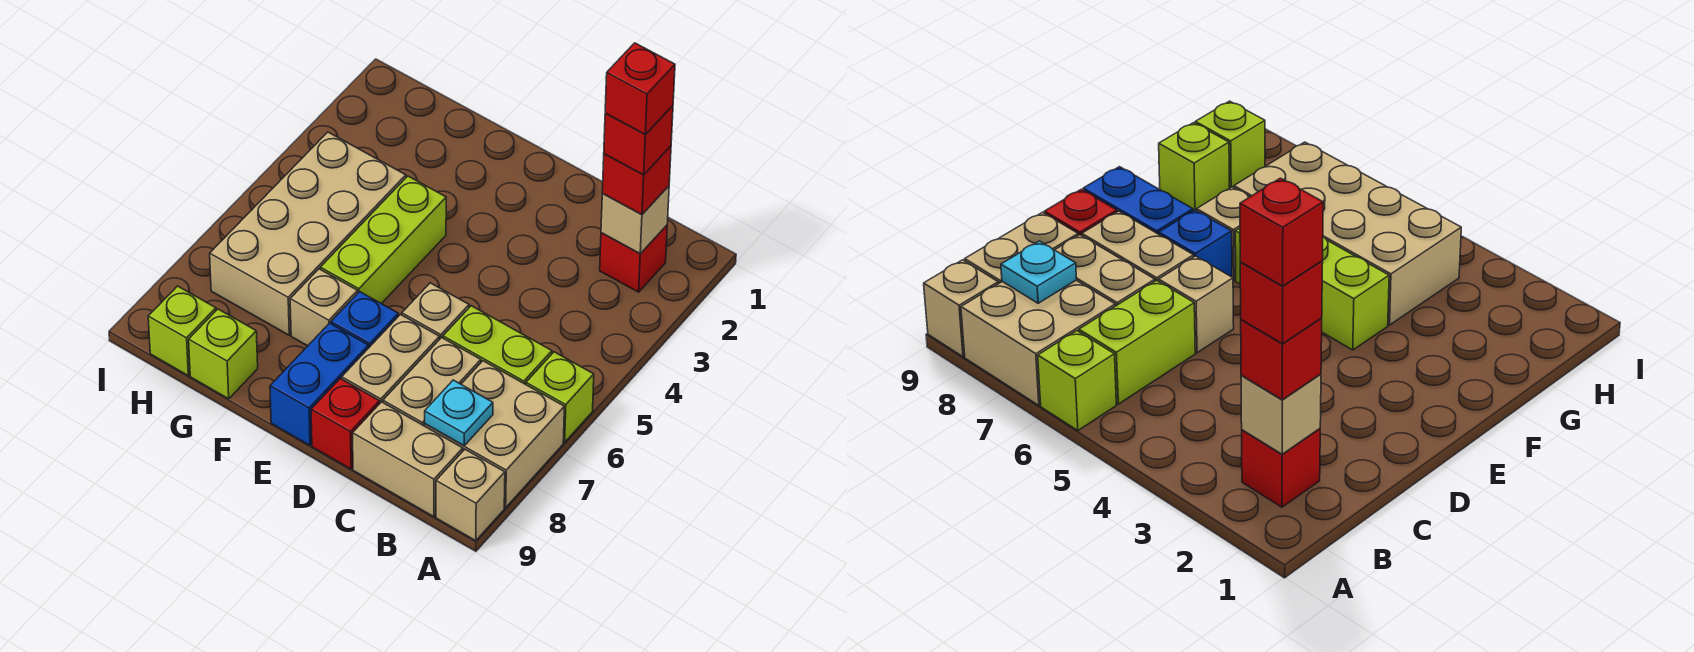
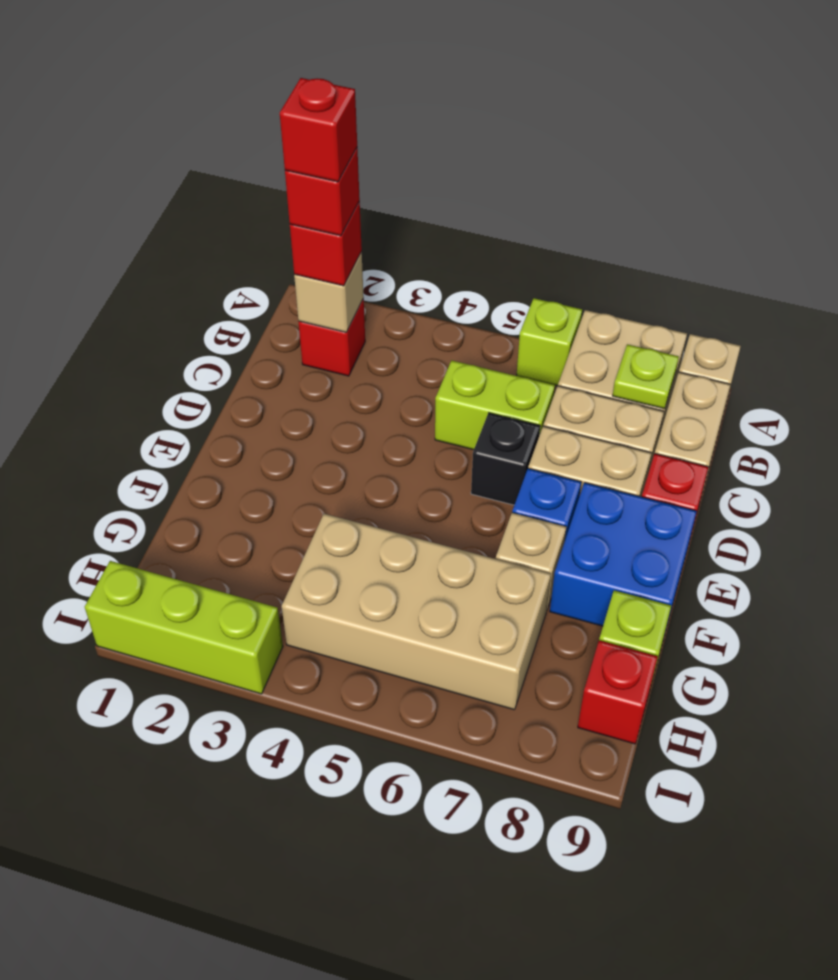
lime 1x2 brick [443,306,552,384] -> lime 1x2 brick turned to [435,360,555,450]
cyan 1x1 plate [425,380,493,446] -> lime 1x1 plate [613,344,679,409]
tan 1x1 brick [402,283,469,339] -> black 1x1 brick [471,413,540,505]
blue 1x2 brick [270,323,369,445] -> blue 2x2 brick [550,483,697,628]
lime 1x3 brick [320,176,446,304] -> lime 1x3 brick moved to [85,561,283,694]
lime 1x1 brick [148,286,216,376] -> red 1x1 brick [578,640,658,744]

